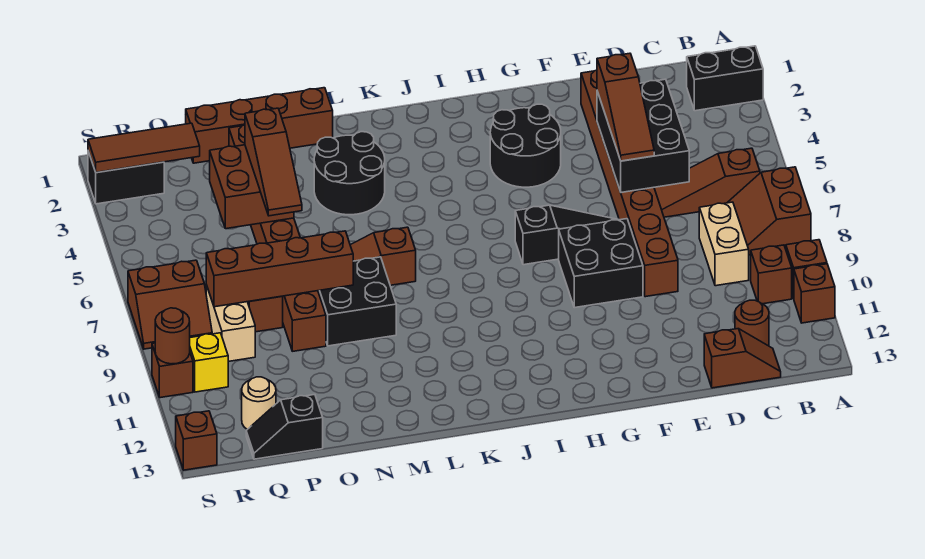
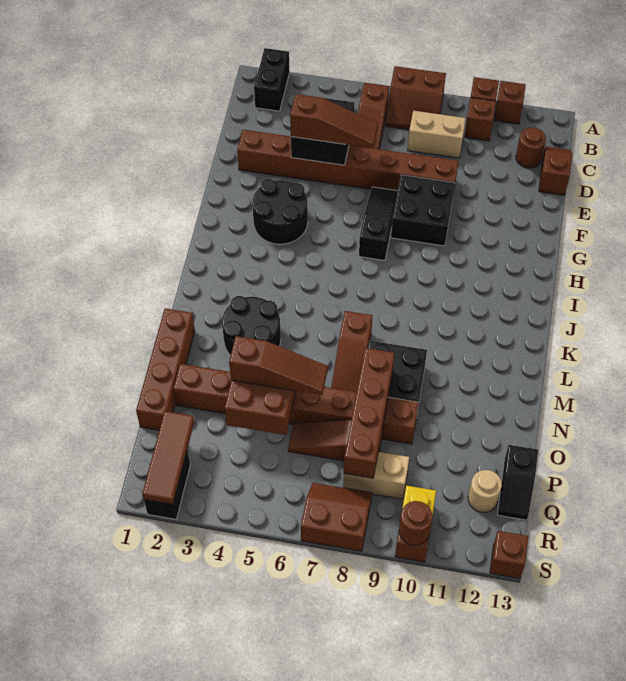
black 2x3 brick [597,79,689,192] -> black 2x2 brick [291,98,354,165]
brown 2x2 slope [128,260,212,349] -> brown 2x2 slope turned to [301,483,372,551]

